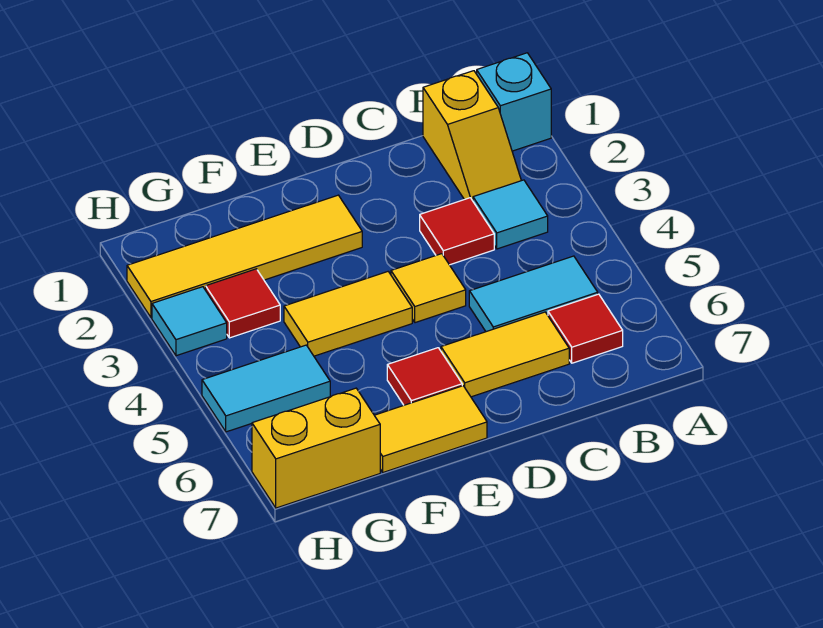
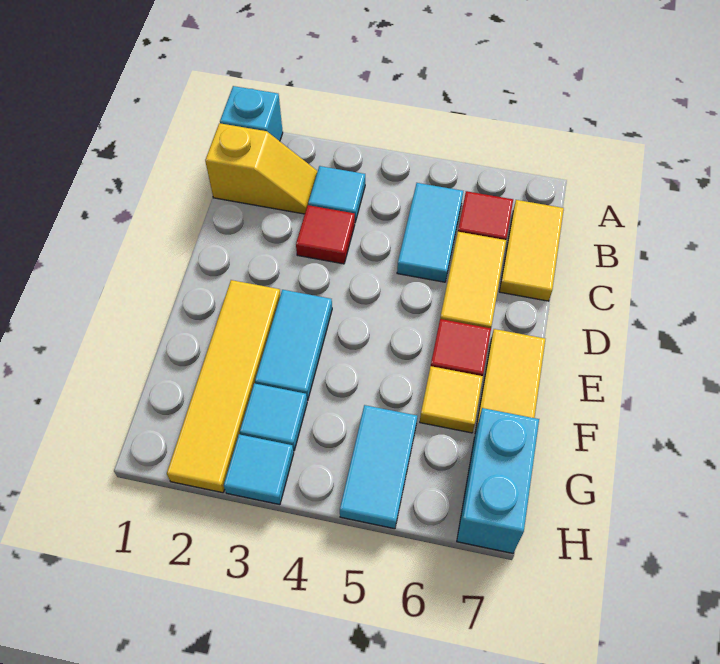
yellow 1x1 tile [391,254,466,323] -> yellow 1x1 tile moved to [420,366,483,433]
none -> cyan 1x2 tile [255,290,332,400]
yellow 1x2 tile [284,272,412,356] -> yellow 1x2 tile moved to [499,200,564,301]
red 1x1 tile [206,269,280,338] -> cyan 1x1 tile [240,383,307,451]
yellow 1x2 brick [252,388,380,508] -> cyan 1x2 brick [457,408,539,553]

